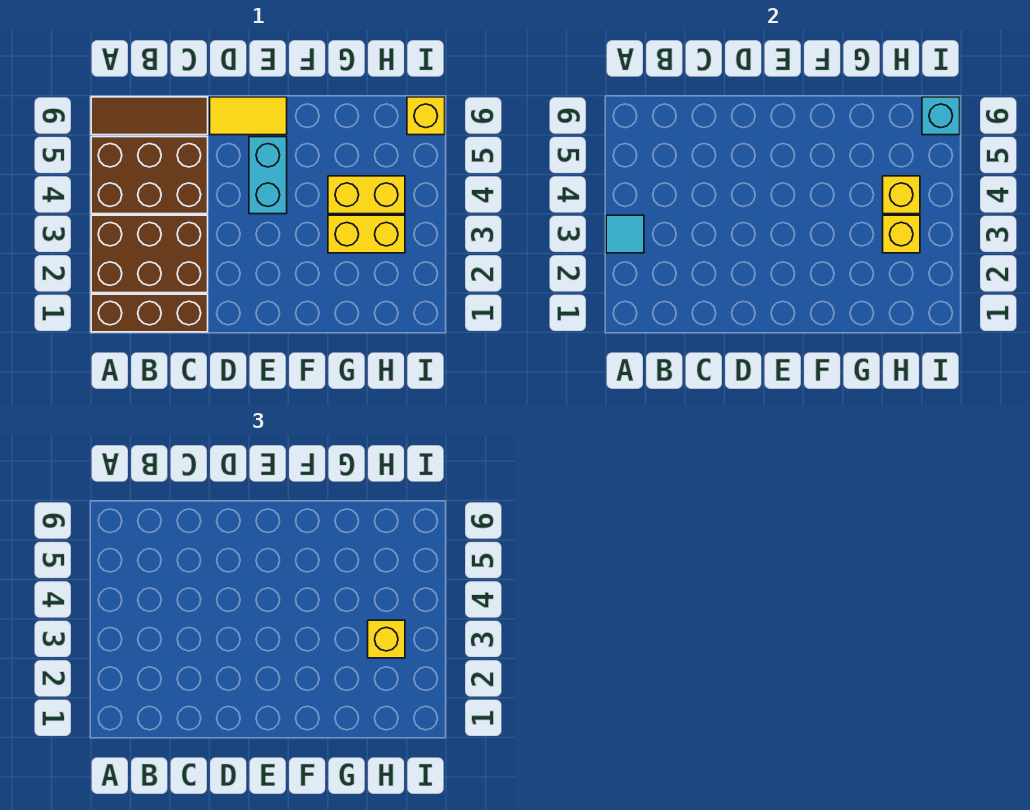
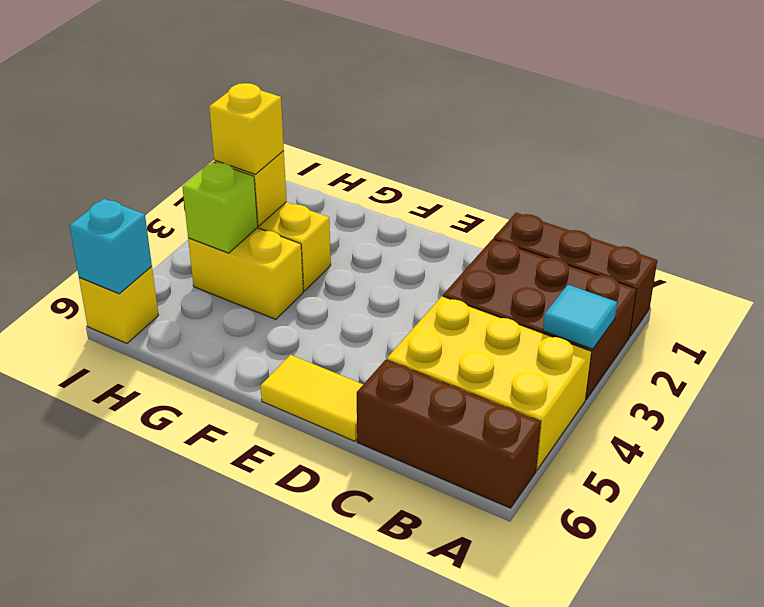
brown 2x3 brick [91,137,208,214] -> yellow 2x3 brick [387,296,591,470]
brown 1x3 tile [91,97,208,135] -> brown 1x3 brick [357,360,541,508]
cyan 1x2 brick [249,137,287,214] -> none
yellow 1x1 brick [883,176,920,214] -> lime 1x1 brick [182,162,258,253]

